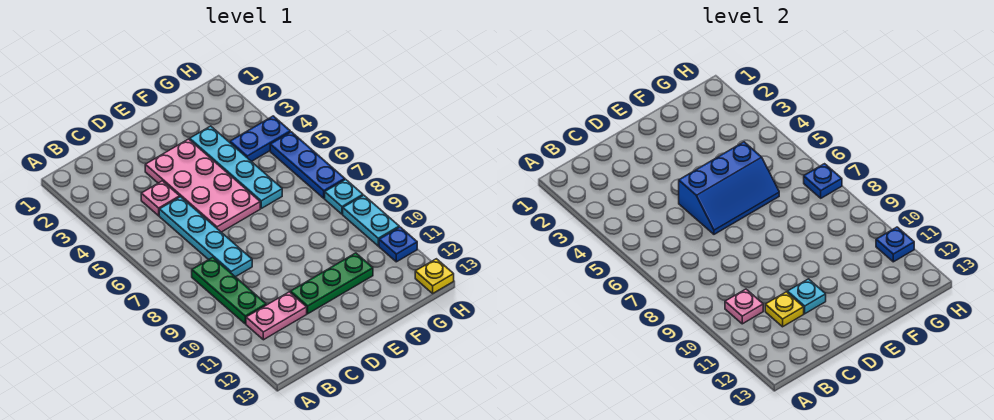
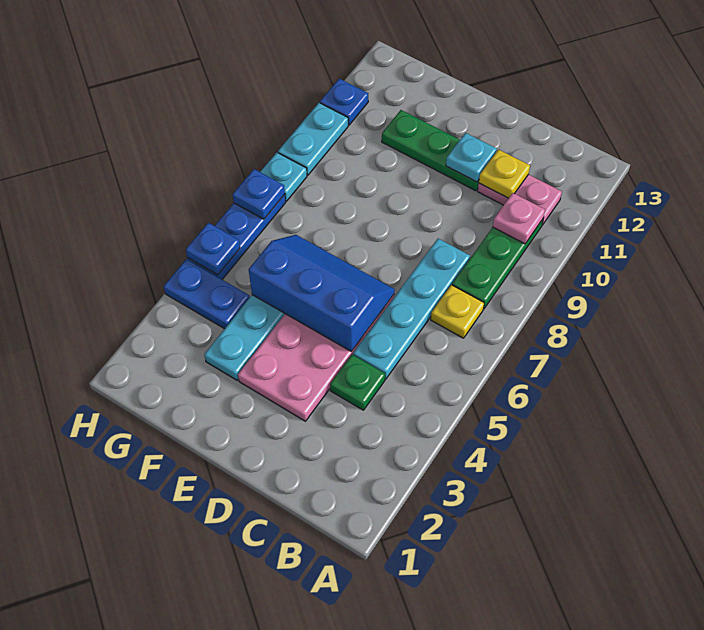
pink 1x1 plate [141,181,180,216] -> green 1x1 plate [330,355,385,410]
blue 1x1 plate [876,227,914,262] -> blue 1x1 plate moved to [186,223,240,275]
yellow 1x1 plate [415,259,454,293] -> yellow 1x1 plate moved to [431,285,484,338]

